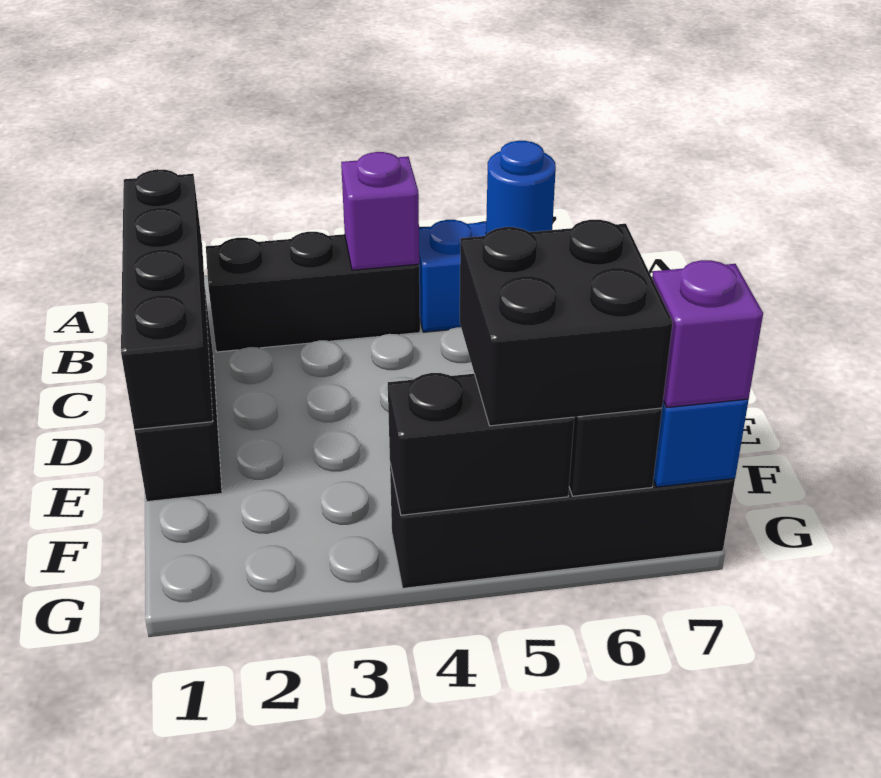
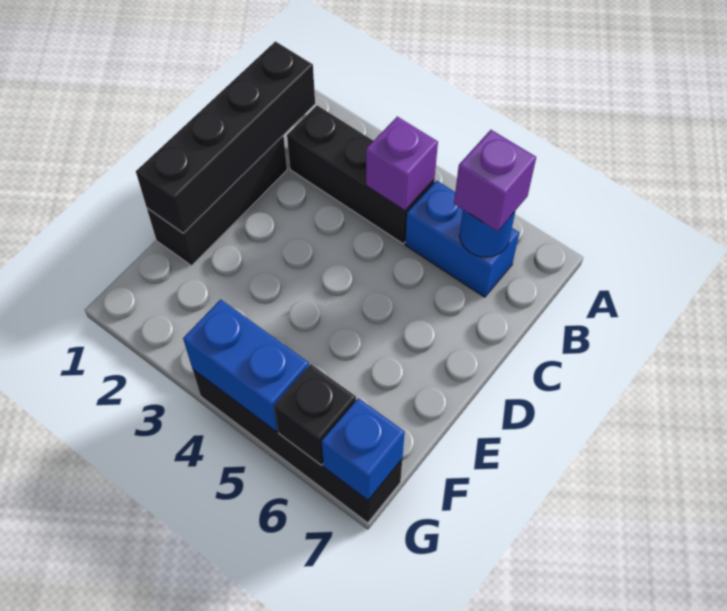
black 2x2 brick [460,220,673,426] -> none
black 1x2 brick [388,373,574,515] -> blue 1x2 brick [183,299,309,432]
purple 1x1 brick [652,260,763,408] -> purple 1x1 brick moved to [454,130,536,231]

